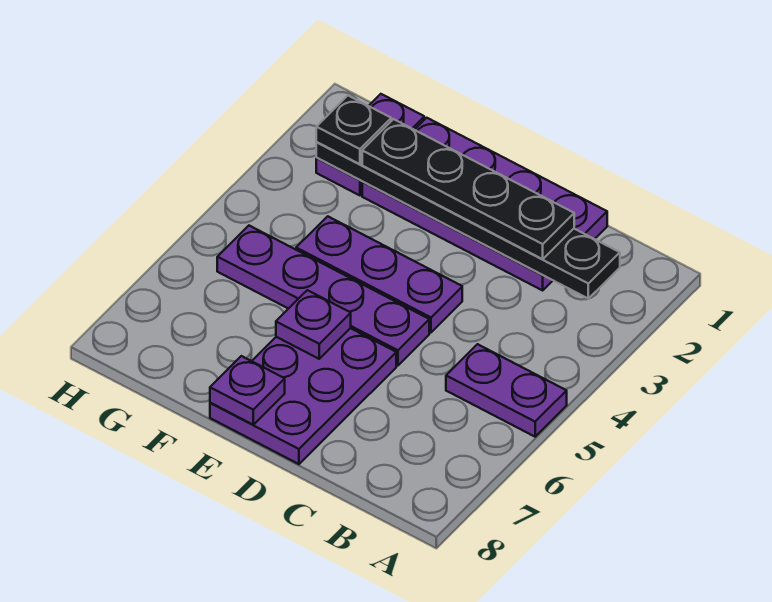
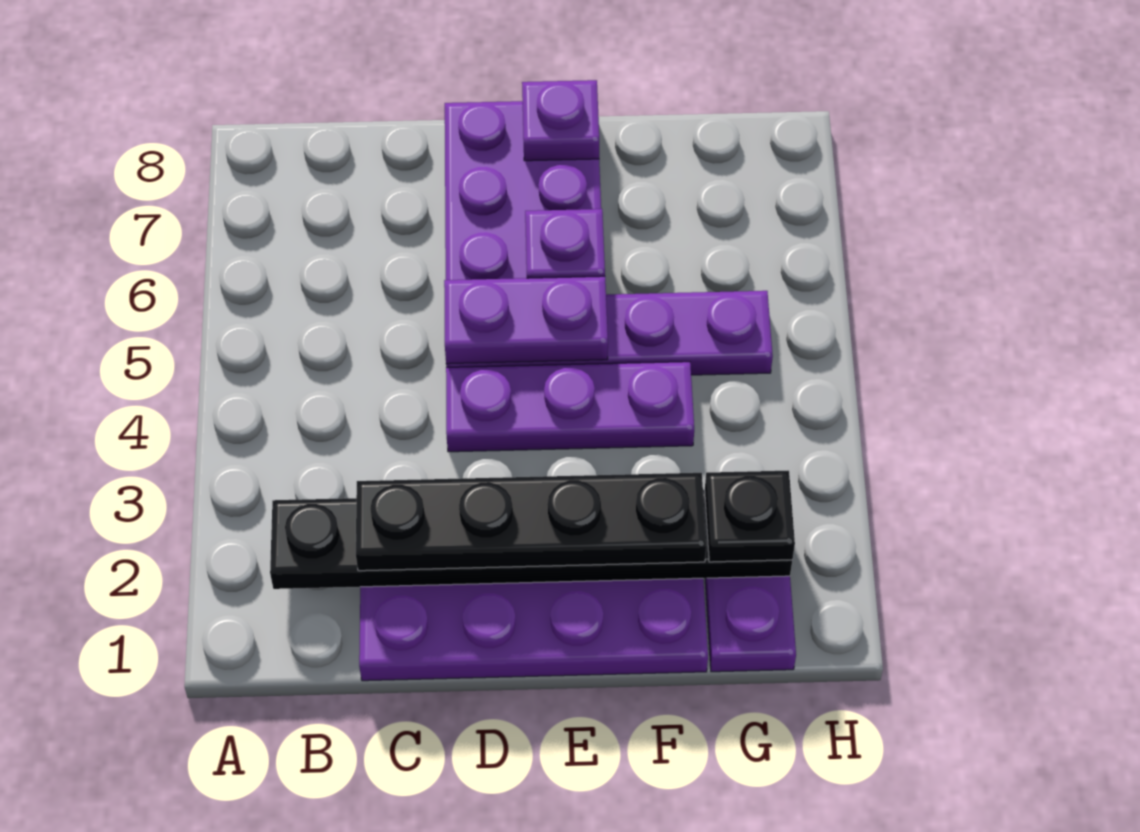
purple 1x2 plate [446,344,567,437] -> purple 1x2 plate moved to [444,276,608,364]

